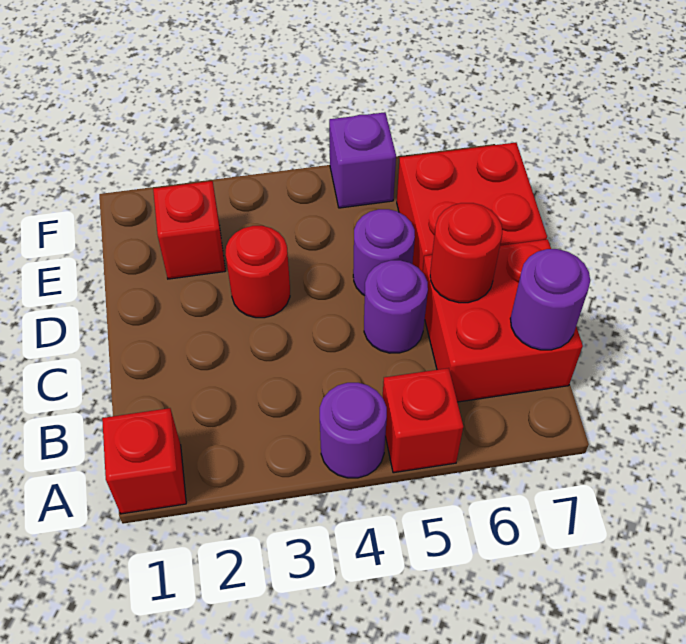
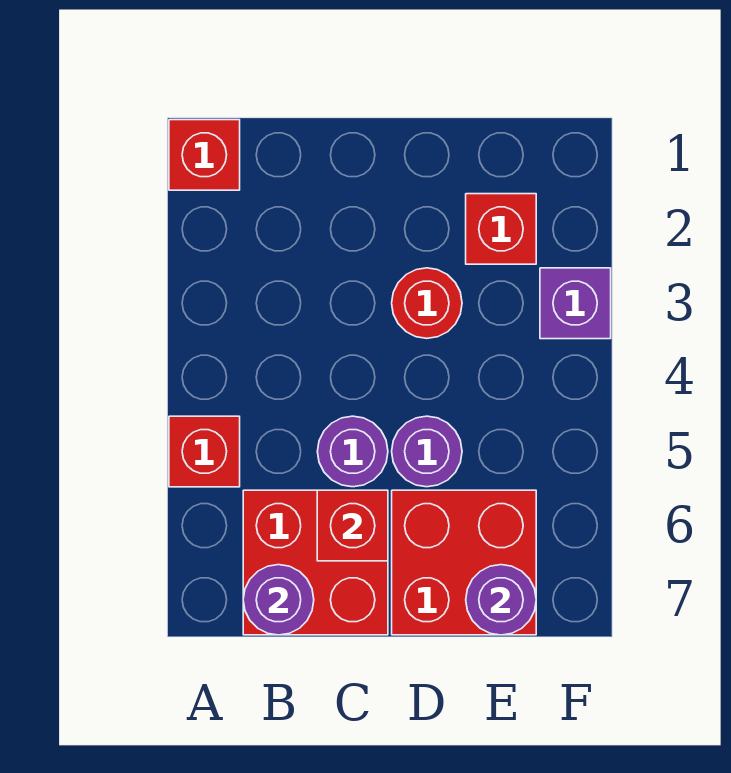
purple 1x1 round brick [320,383,387,478] -> purple 1x1 round brick moved to [466,565,536,635]
red 1x1 round brick [430,203,502,303] -> red 1x1 brick [317,490,388,561]
purple 1x1 brick [329,112,396,208] -> purple 1x1 brick moved to [540,268,611,339]

